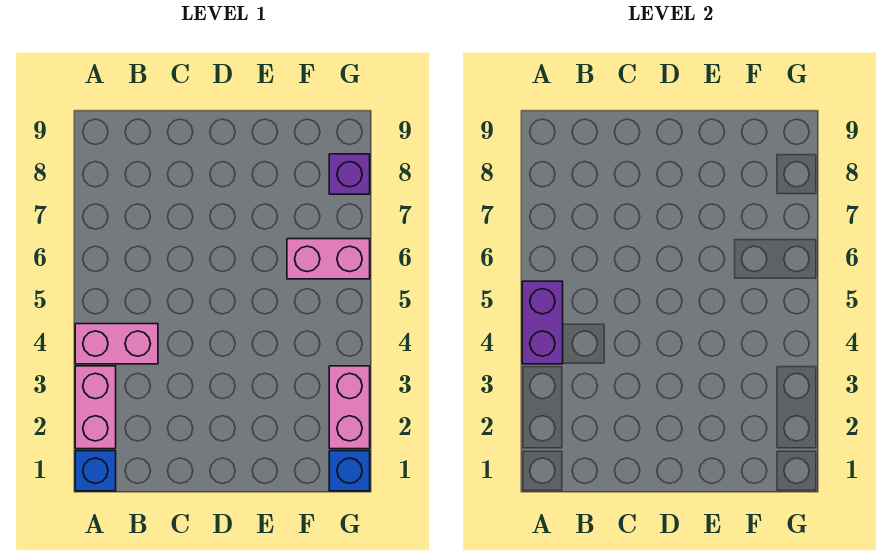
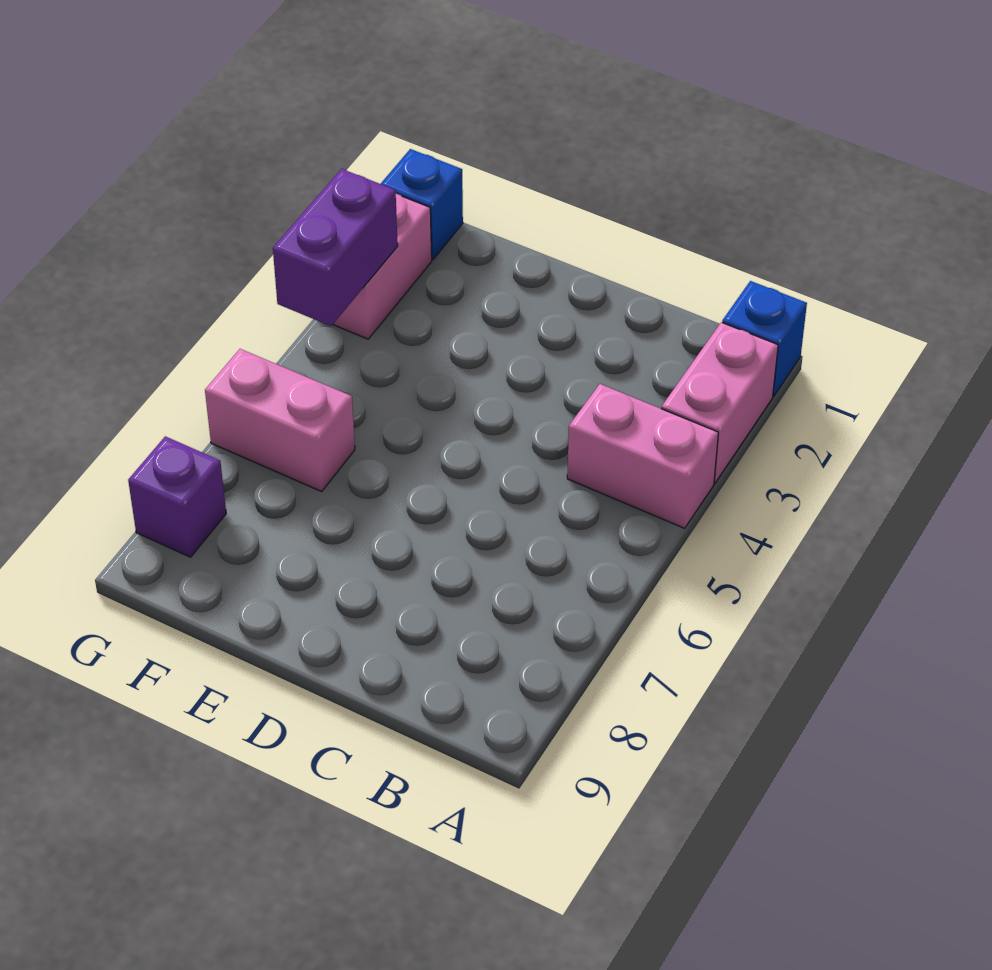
purple 1x2 brick [522,281,563,364] -> purple 1x2 brick moved to [273,169,398,326]

